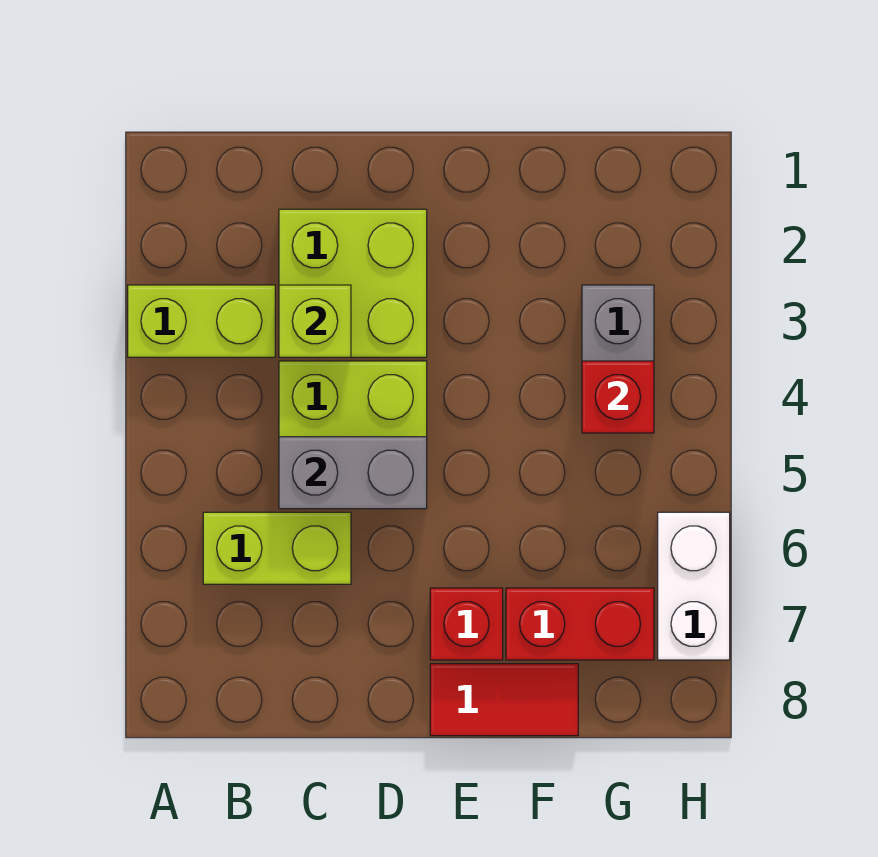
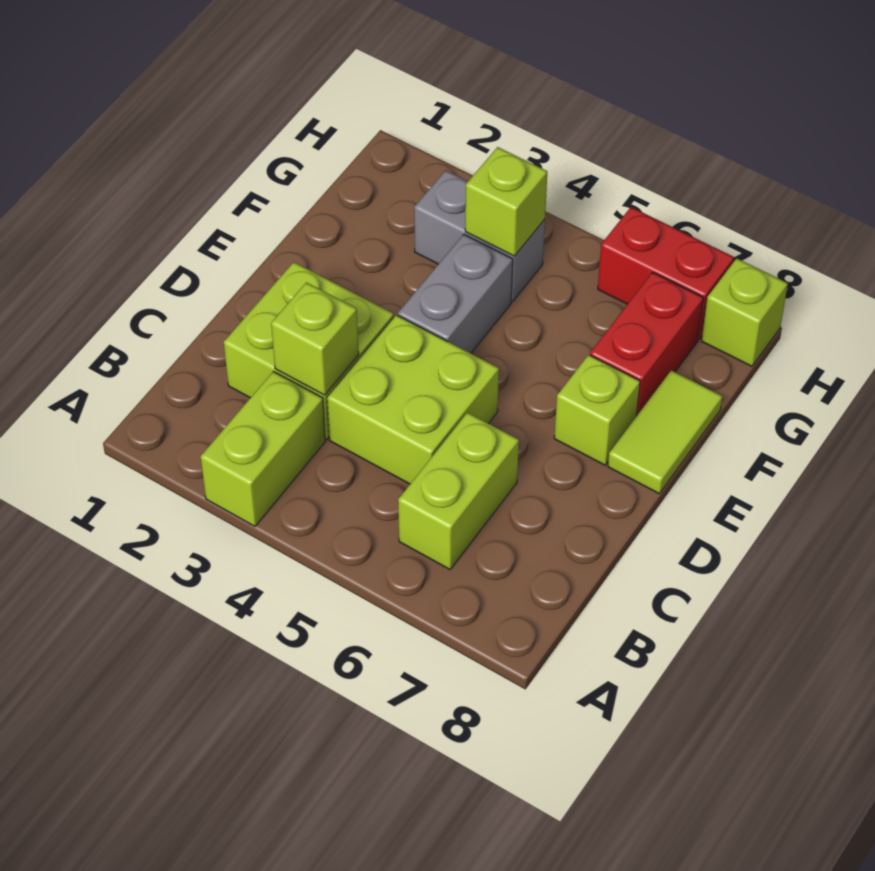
grey 1x2 brick [279,437,427,509] -> grey 1x2 brick moved to [398,234,513,353]
red 1x1 brick [430,588,503,660] -> lime 1x1 brick [554,355,640,465]
red 1x2 tile [430,664,578,736] -> lime 1x2 tile [608,370,722,493]
red 1x1 brick [582,361,654,433] -> lime 1x1 brick [465,147,547,256]
white 1x2 brick [658,512,730,660] -> red 1x2 brick [598,207,734,340]
none -> lime 1x1 brick [702,258,788,366]

